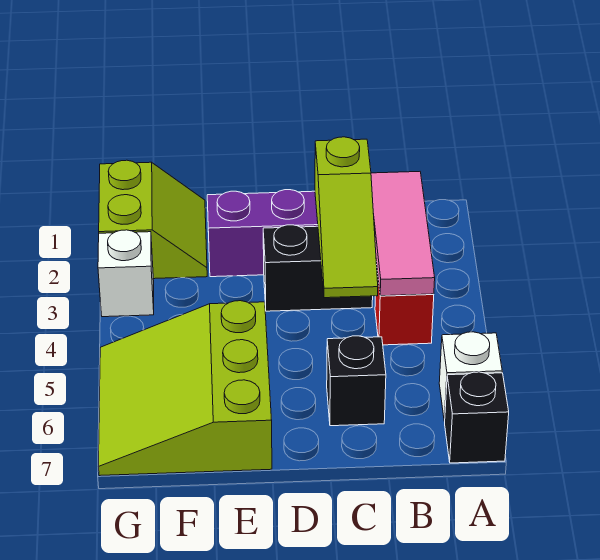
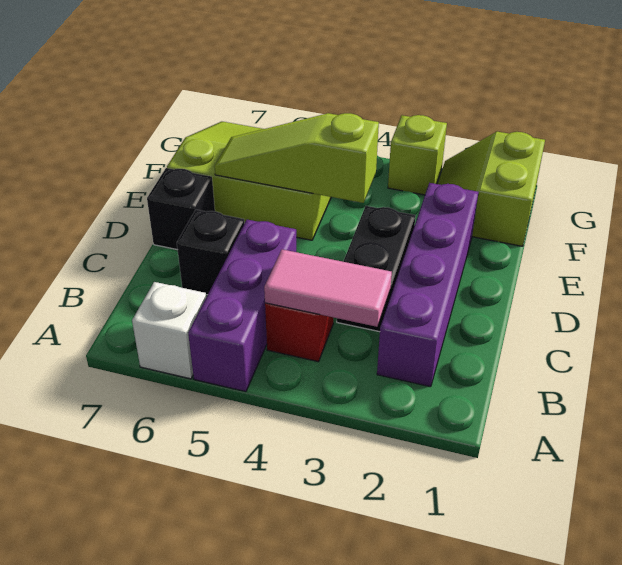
none -> purple 1x3 brick [188,220,296,392]
black 1x1 brick [445,372,509,463] -> black 1x1 brick moved to [147,168,215,249]
pink 1x3 tile [371,172,435,296] -> pink 1x2 tile [264,249,392,327]
lime 1x3 slope [315,137,378,298] -> lime 1x3 slope moved to [215,113,379,203]
lime 2x2 slope [99,160,207,279] -> lime 2x2 slope turned to [438,132,545,246]
white 1x1 brick [98,230,154,317] -> lime 1x1 brick [388,115,447,195]

